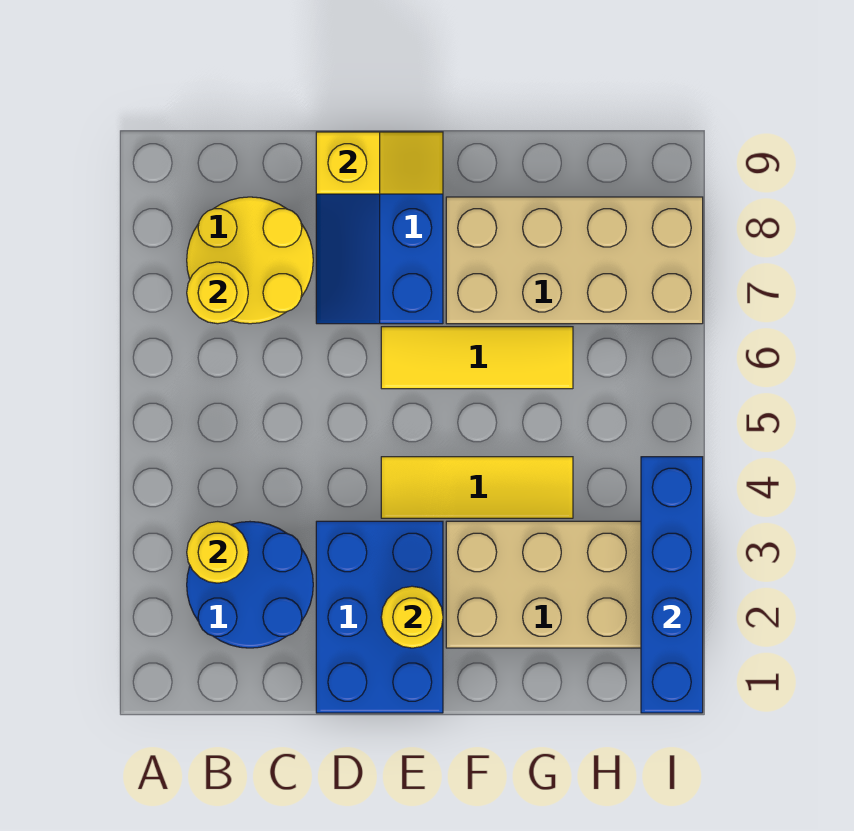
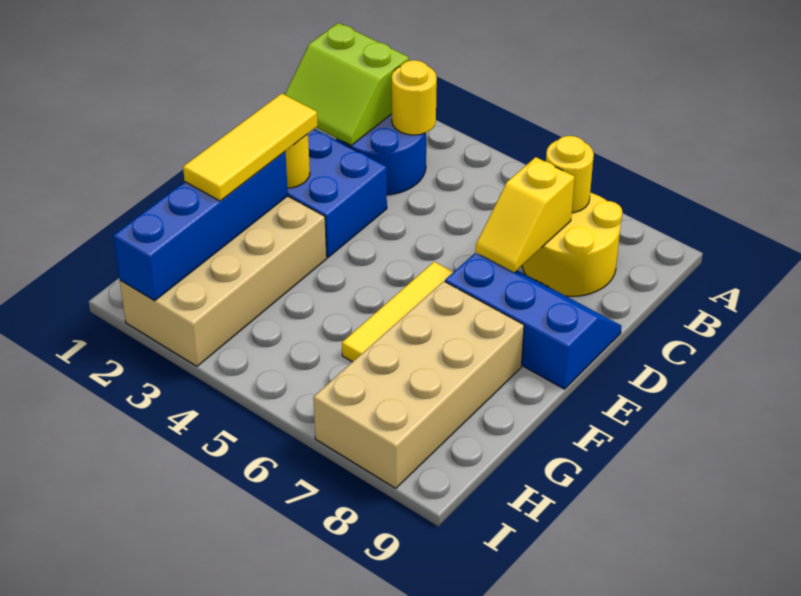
none -> lime 2x2 slope [285,23,409,146]
yellow 1x2 slope [316,132,443,194] -> yellow 1x2 slope moved to [476,157,574,272]
yellow 1x3 tile [381,457,573,518] -> yellow 1x3 tile moved to [183,93,318,201]
blue 1x4 brick [641,457,703,713] -> blue 1x4 brick turned to [113,152,288,301]

